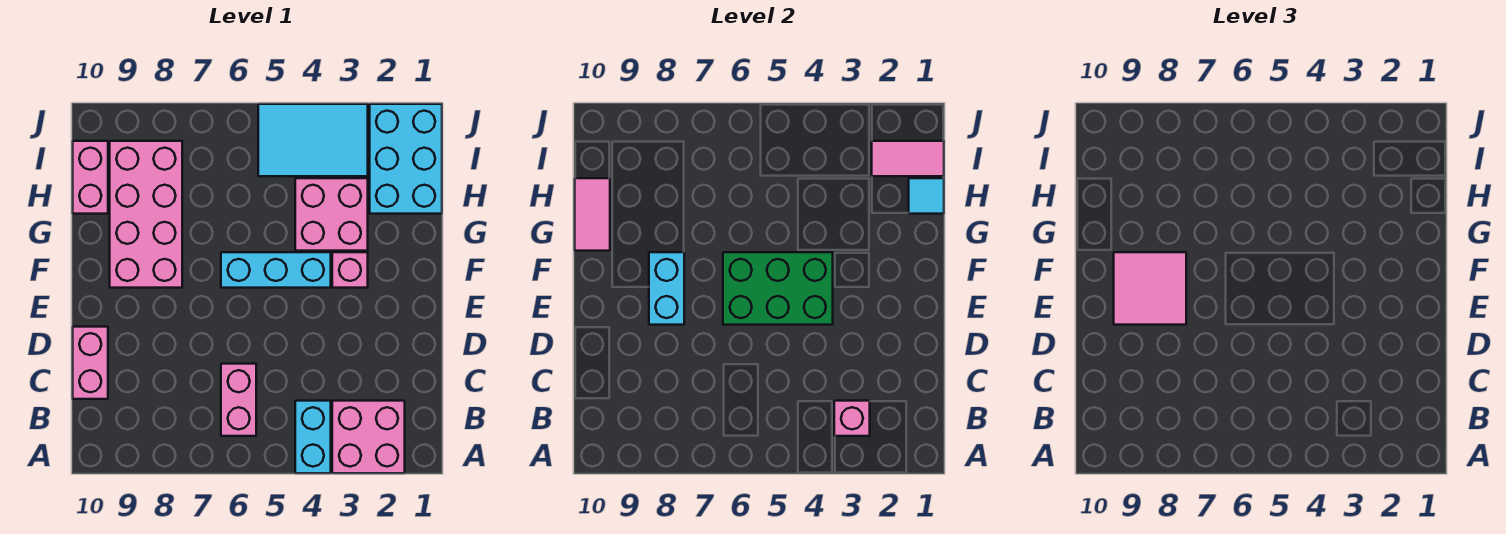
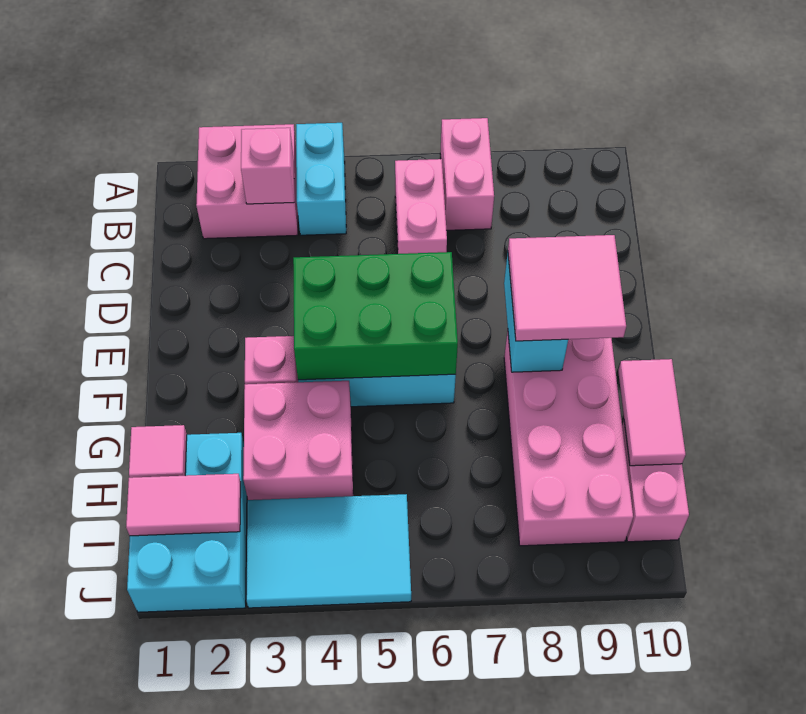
pink 1x2 brick [73,327,108,399] -> pink 1x2 brick moved to [440,118,494,230]
cyan 1x1 tile [909,178,944,214] -> pink 1x1 tile [129,425,187,478]

